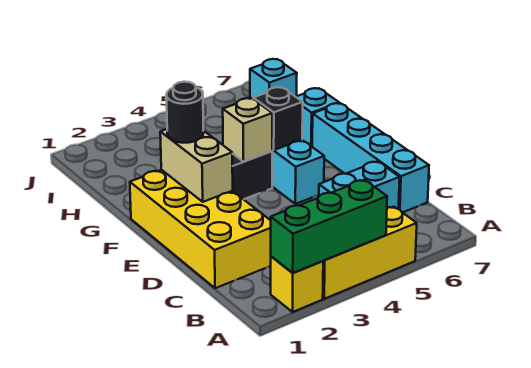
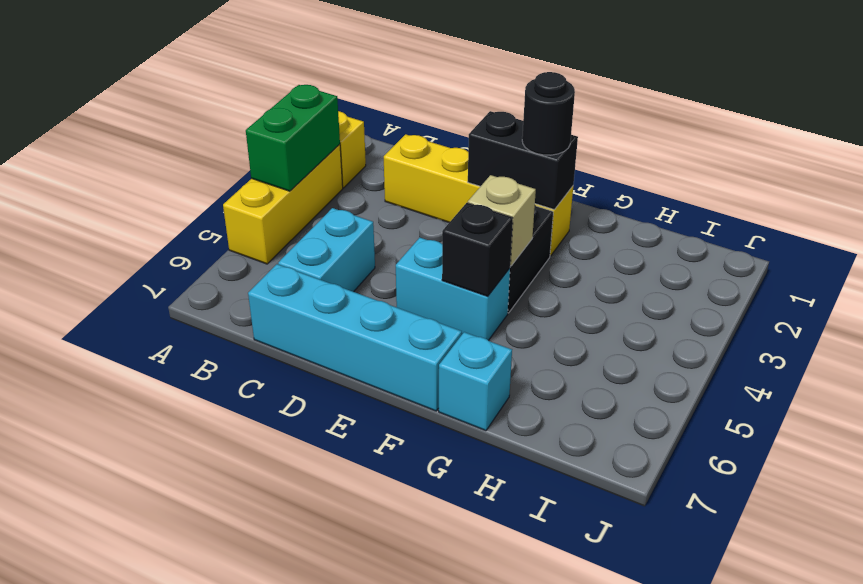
green 1x3 brick [271,180,387,273] -> green 1x2 brick [246,85,340,191]
yellow 2x4 brick [130,170,271,288] -> yellow 1x4 brick [384,134,573,256]
tan 1x2 brick [160,129,233,202] -> black 1x2 brick [468,111,578,210]
cyan 1x1 brick [250,59,297,99] -> none

